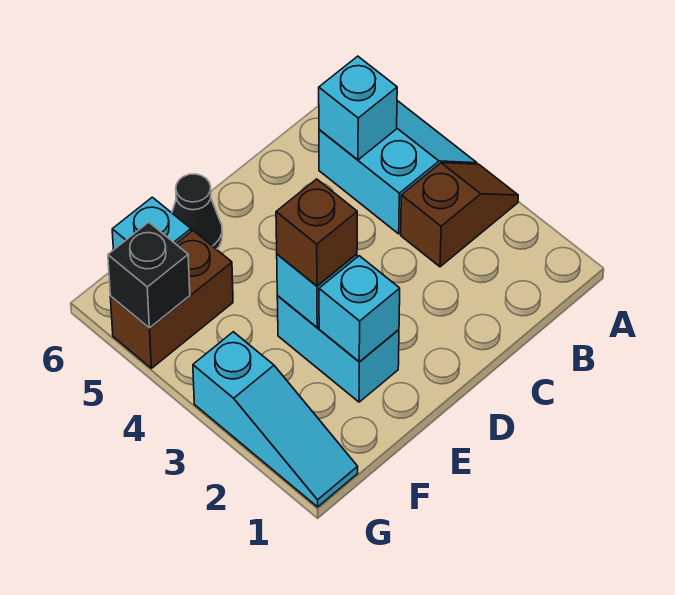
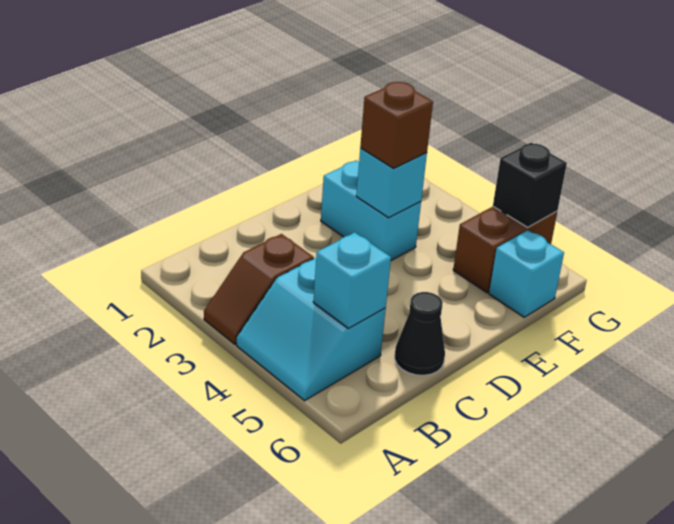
cyan 1x1 brick [319,256,400,362] -> none
black 1x1 cone [172,174,222,249] -> black 1x1 cone moved to [395,292,445,375]
cyan 1x3 slope [193,332,358,507] -> none

